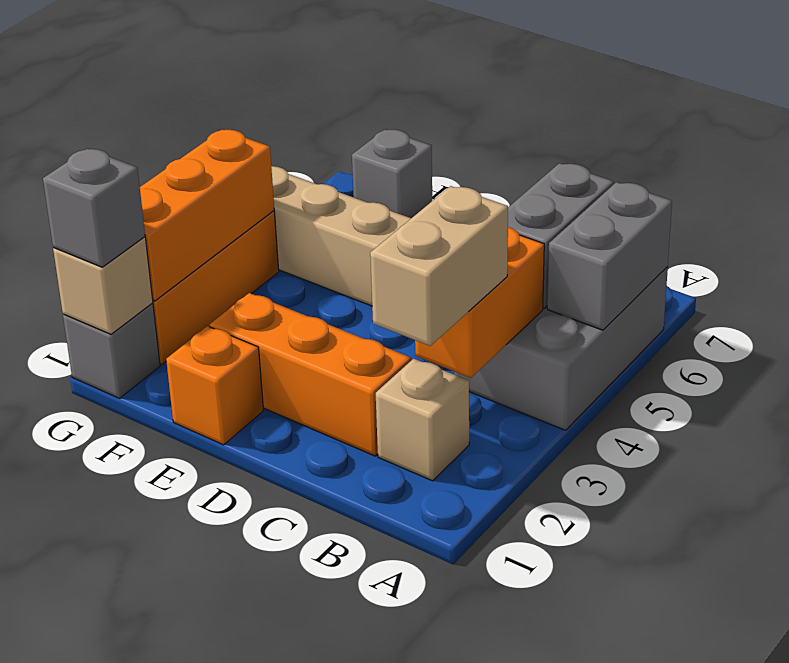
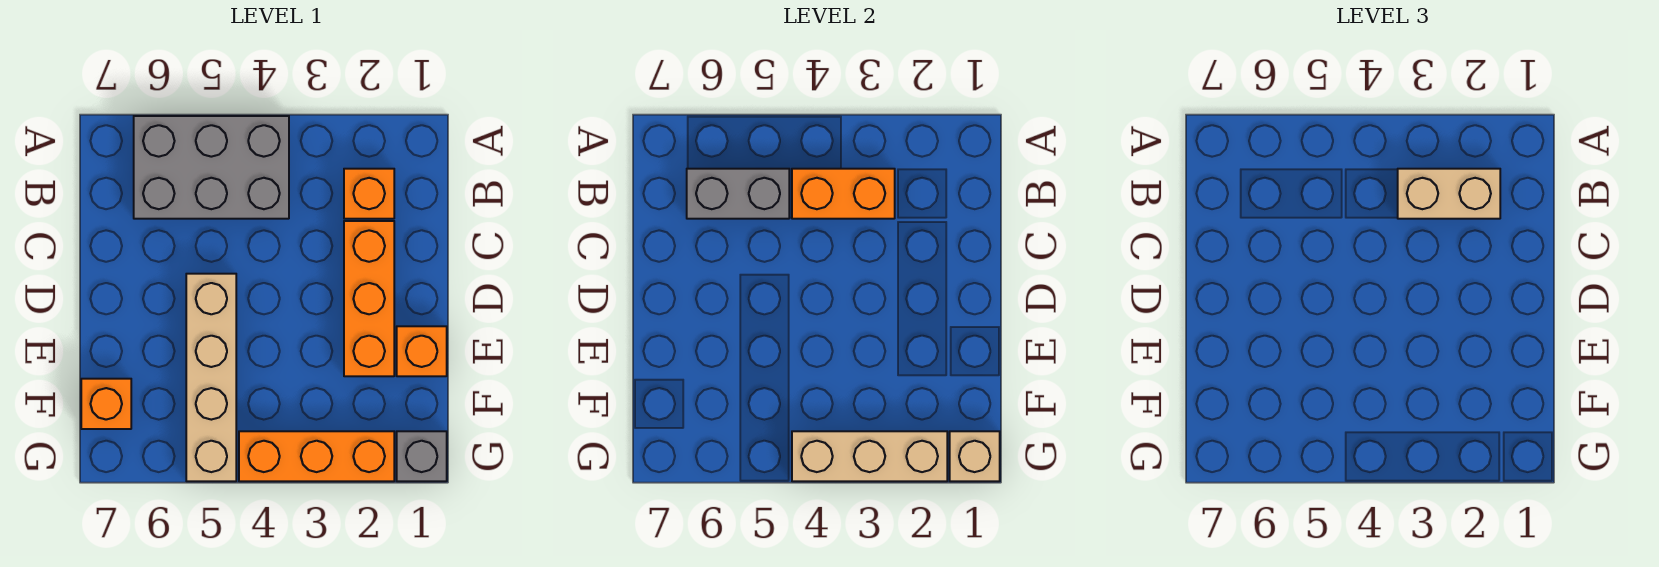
grey 1x2 brick [547,182,672,330] -> none
tan 1x1 brick [376,359,469,481] -> orange 1x1 brick [344,169,394,219]
grey 1x1 brick [352,130,432,218] -> orange 1x1 brick [81,379,131,429]
grey 1x1 brick [43,149,145,267] -> none
orange 1x3 brick [140,130,274,301] -> tan 1x3 brick [792,431,947,481]

